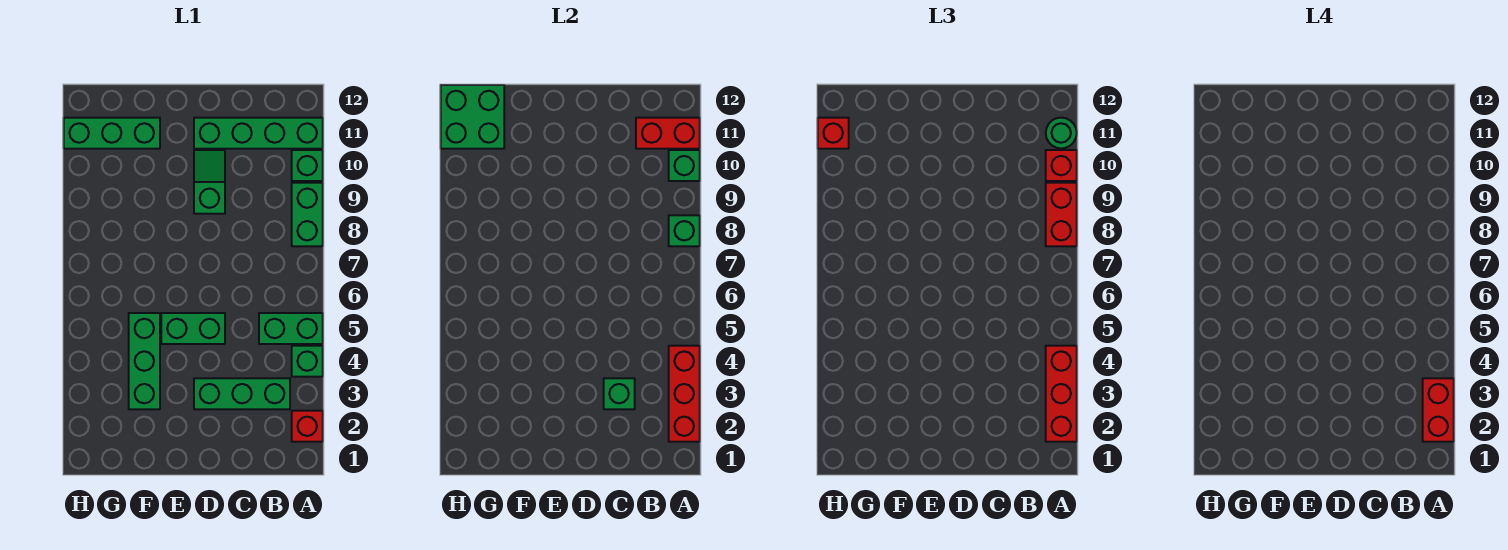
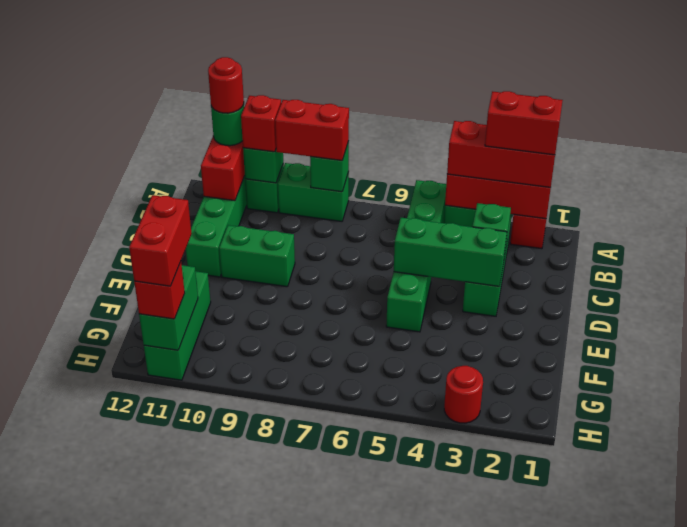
none -> red 1x1 round brick [208,57,244,113]
green 1x2 slope [194,150,225,214] -> green 1x2 brick [219,225,295,287]
green 1x3 brick [129,313,160,409] -> green 1x3 brick moved to [394,218,507,286]
green 2x2 brick [441,85,504,149] -> green 1x2 brick [139,265,198,350]
none -> red 1x2 brick [129,195,192,286]
none -> red 1x1 round brick [444,366,483,423]

